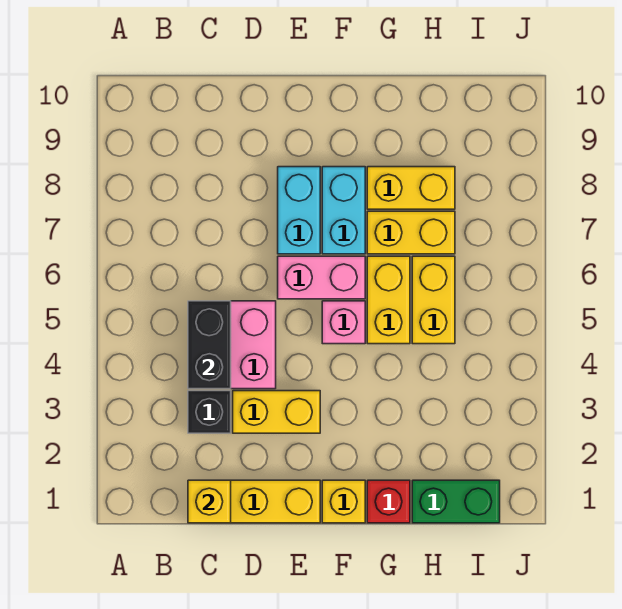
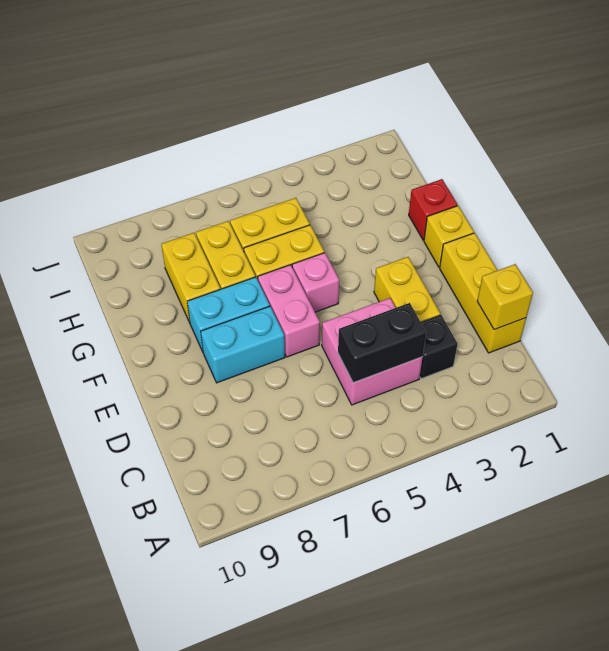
green 1x2 brick [412,480,500,523] -> none

